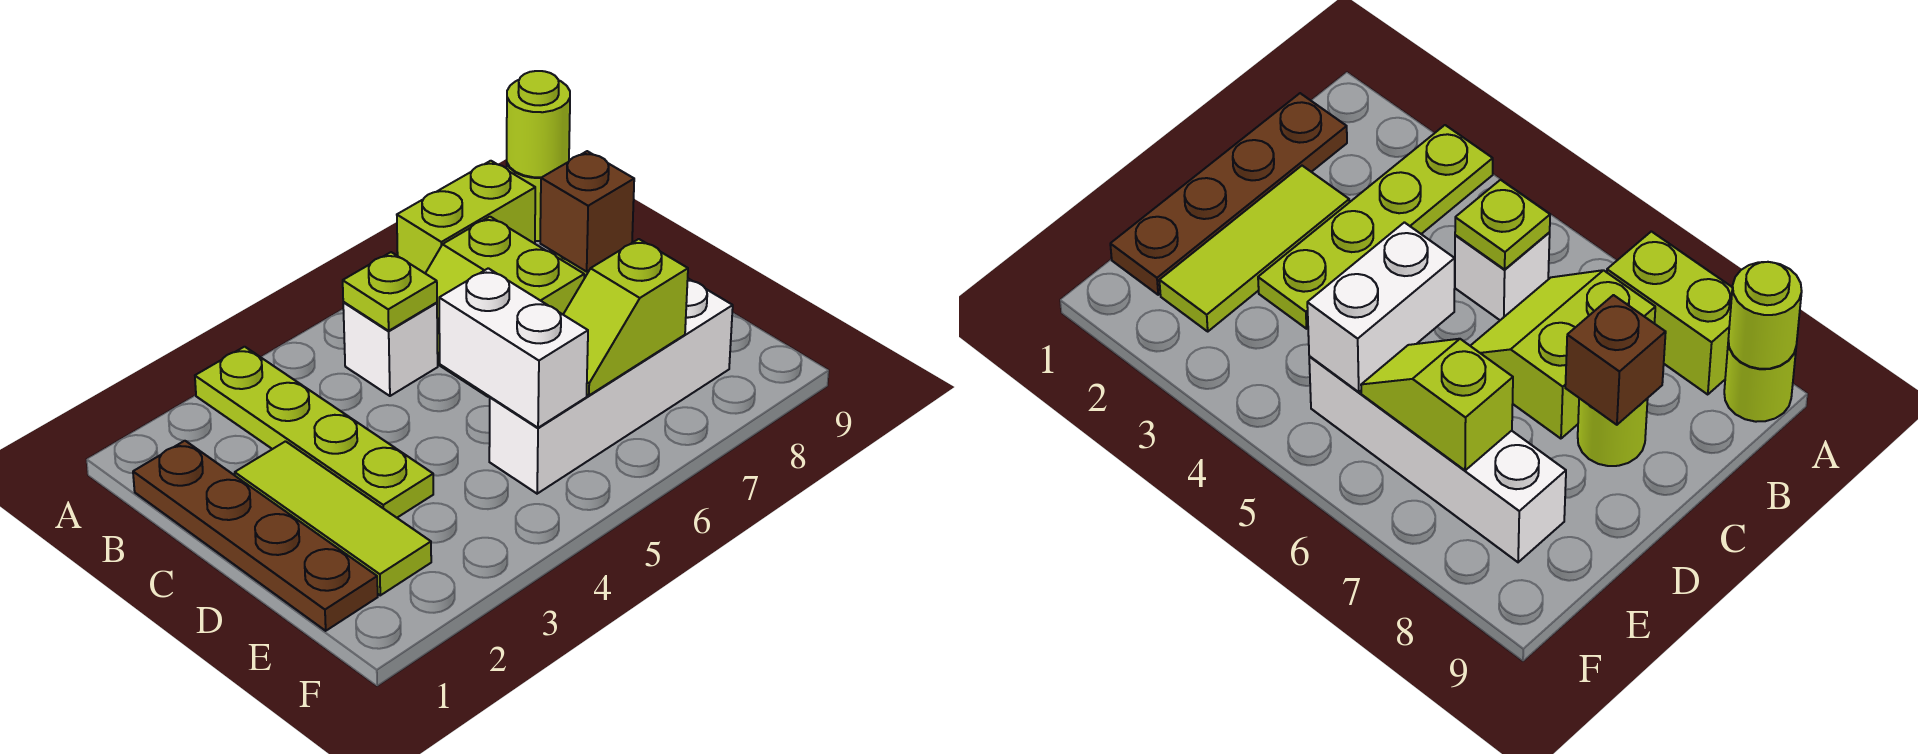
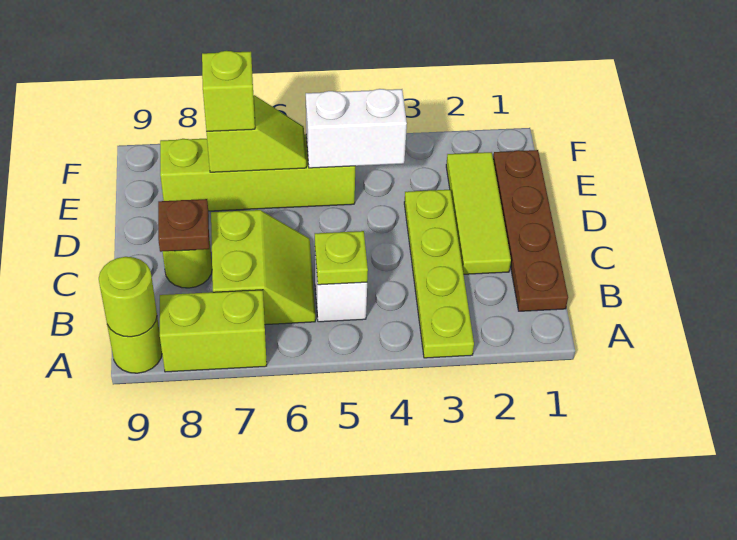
brown 1x1 brick [540,151,634,272] -> brown 1x1 plate [158,199,209,252]
white 1x2 brick [439,268,588,428] -> white 1x2 brick turned to [306,89,407,168]
white 1x4 brick [489,279,733,494] -> lime 1x4 brick [160,134,355,211]
none -> lime 1x1 brick [202,51,255,131]

